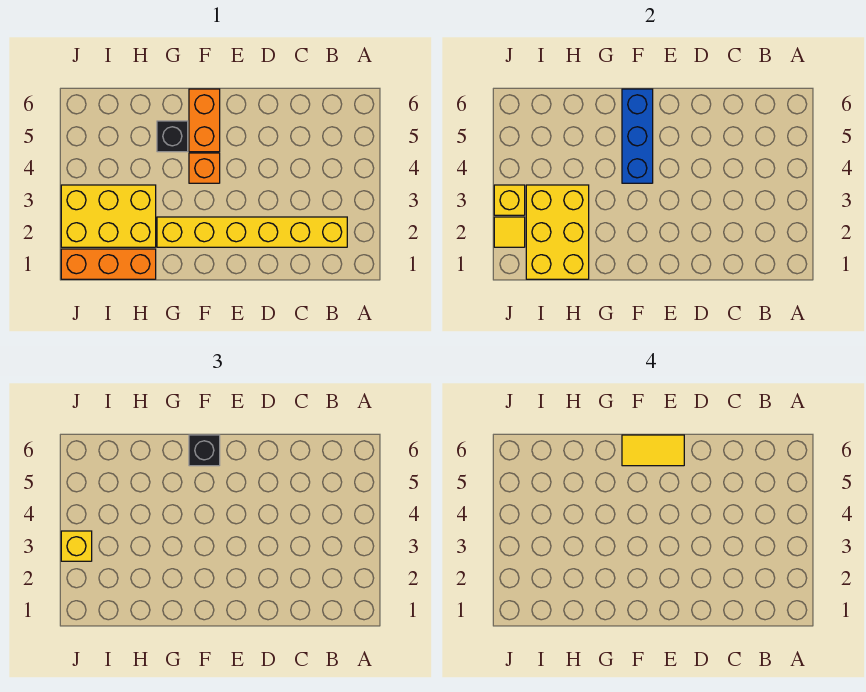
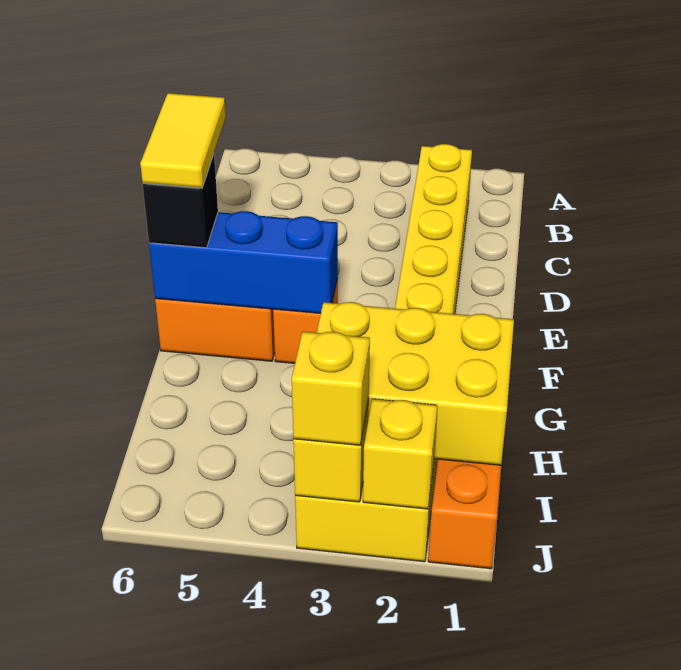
black 1x1 brick [157,121,188,152] -> none
yellow 1x1 tile [494,217,525,247] -> yellow 1x1 brick [363,399,437,509]

